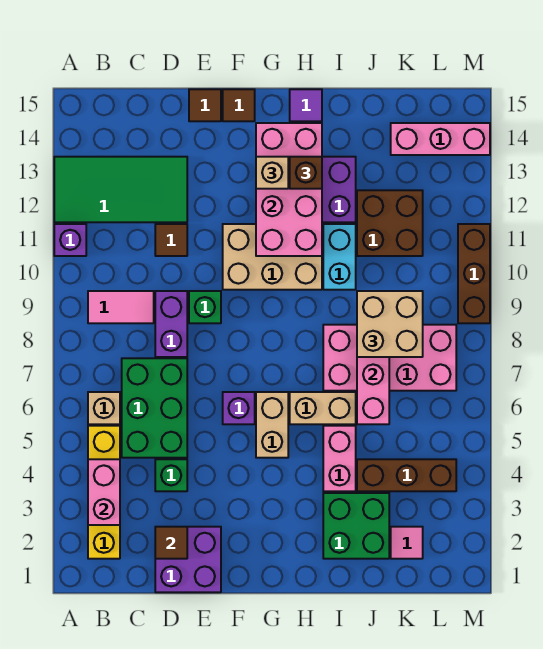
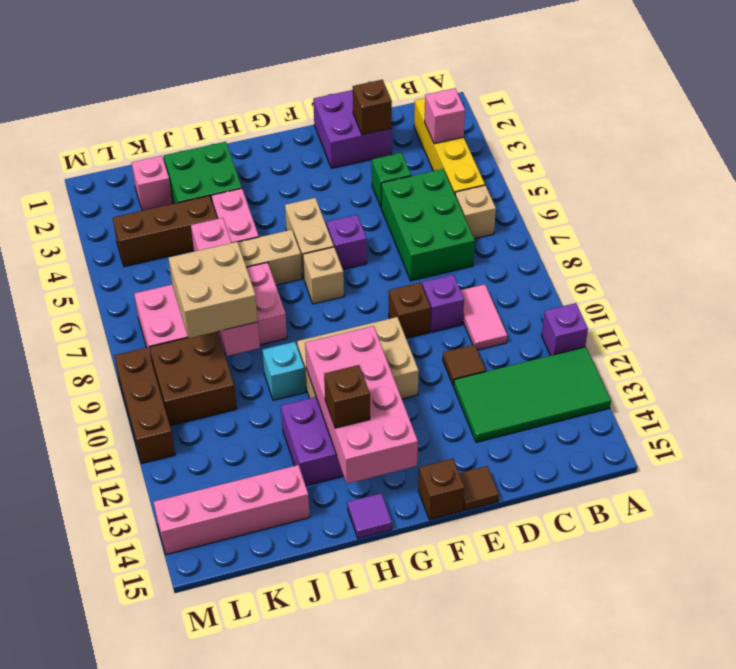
pink 1x2 brick [88,459,120,525] -> pink 1x1 brick [425,88,465,144]
pink 1x2 tile [88,291,154,323] -> pink 1x2 tile turned to [460,284,507,350]
brown 1x1 tile [155,527,187,559] -> brown 1x1 brick [353,80,392,135]
purple 1x2 brick [155,291,187,357] -> purple 1x1 brick [422,275,464,332]
green 1x1 brick [189,291,221,323] -> brown 1x1 brick [389,283,431,338]
brown 1x1 tile [223,89,255,121] -> brown 1x1 brick [419,459,465,520]
tan 1x1 brick [256,157,288,189] -> tan 1x1 brick moved to [303,247,344,304]
cyan 1x2 brick [323,224,356,290] -> cyan 1x1 brick [262,342,306,400]
brown 2x2 brick [357,190,423,256] -> brown 2x2 brick moved to [149,332,237,426]
pink 1x1 tile [391,527,423,559] -> pink 1x1 brick [132,156,173,211]
pink 1x3 brick [391,123,490,155] -> pink 1x4 brick [154,465,310,555]

